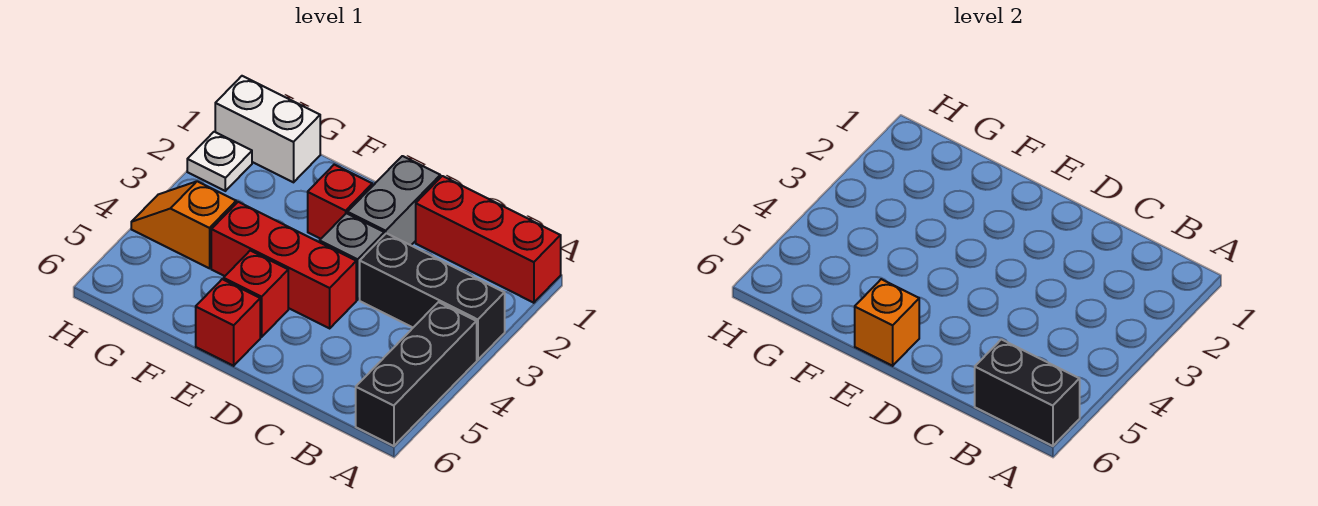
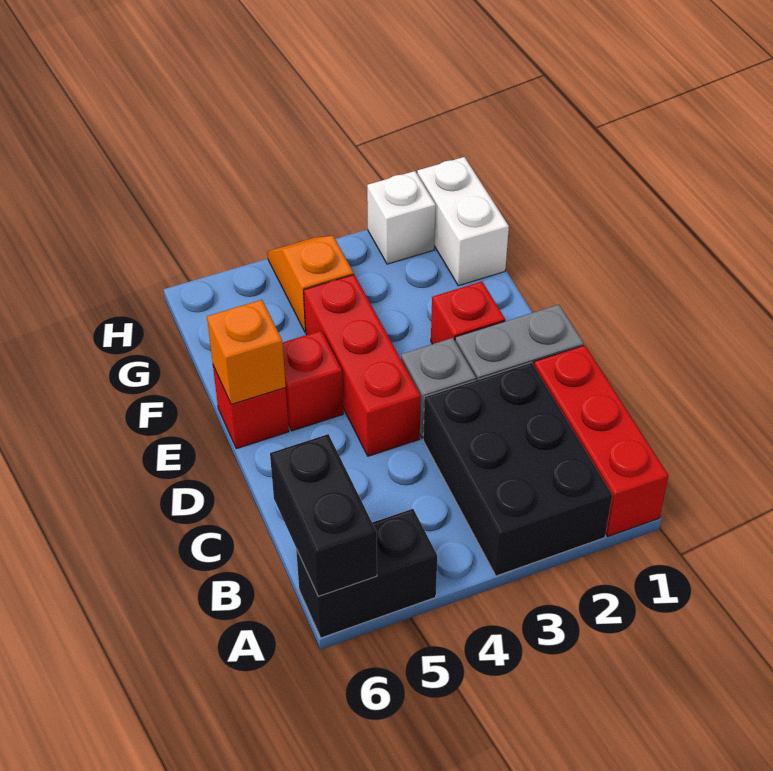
black 1x3 brick [360,233,505,360] -> black 2x3 brick [423,362,612,576]
black 1x3 brick [356,302,477,446] -> black 1x2 brick [296,509,437,638]
white 1x1 plate [187,132,252,191] -> white 1x1 brick [367,171,436,264]

